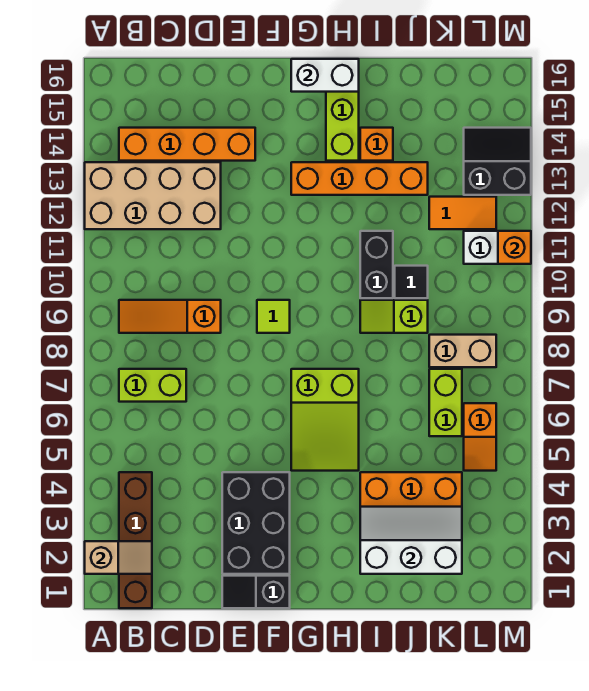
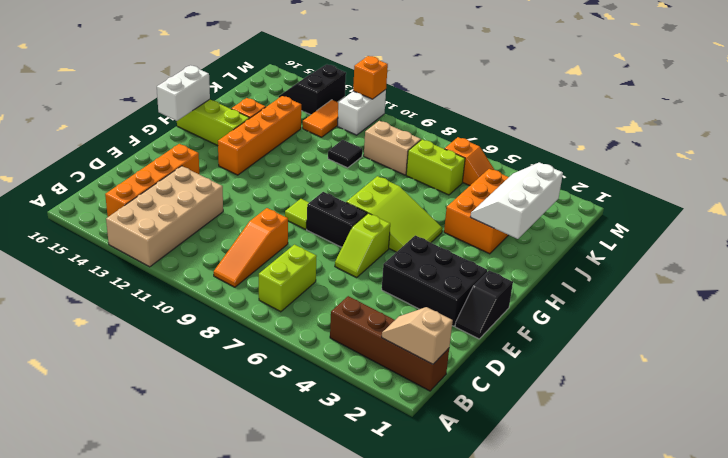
tan 1x2 slope [85,541,152,574] -> tan 1x2 slope turned to [382,307,453,364]
lime 1x2 slope [360,300,428,333] -> lime 1x2 slope moved to [335,213,390,278]
black 1x2 brick [360,231,393,298] -> black 1x2 brick moved to [307,192,367,247]
tan 1x2 brick [429,335,496,367] -> tan 1x2 brick turned to [364,121,421,175]

